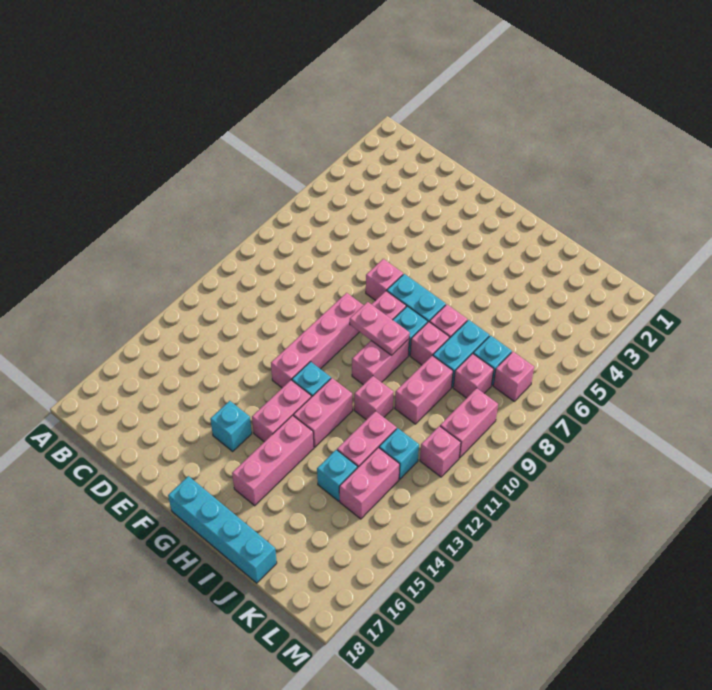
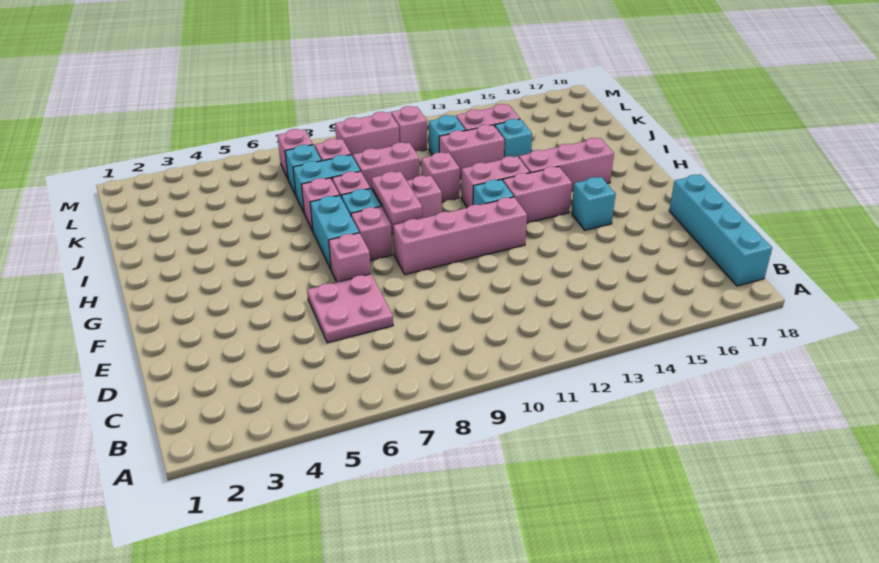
none -> pink 2x2 plate [307,274,393,343]
cyan 1x4 brick [168,476,277,583] -> cyan 1x4 brick moved to [669,174,772,286]

